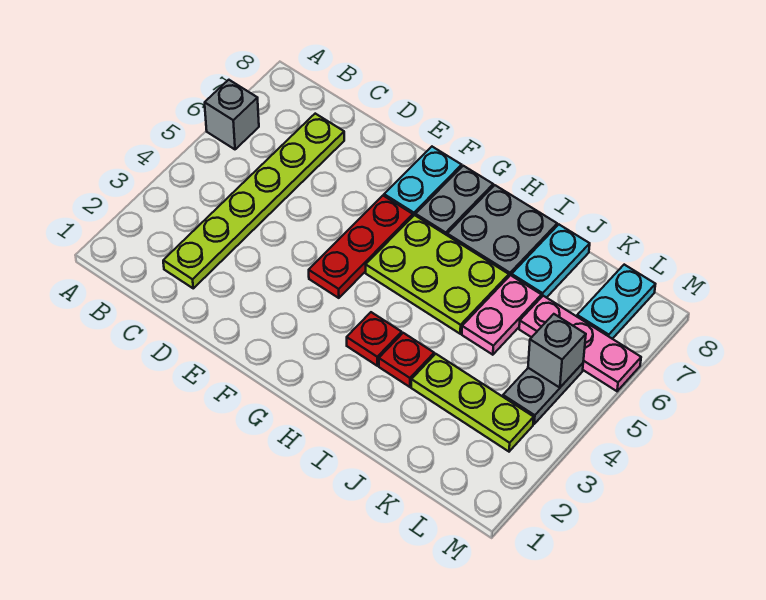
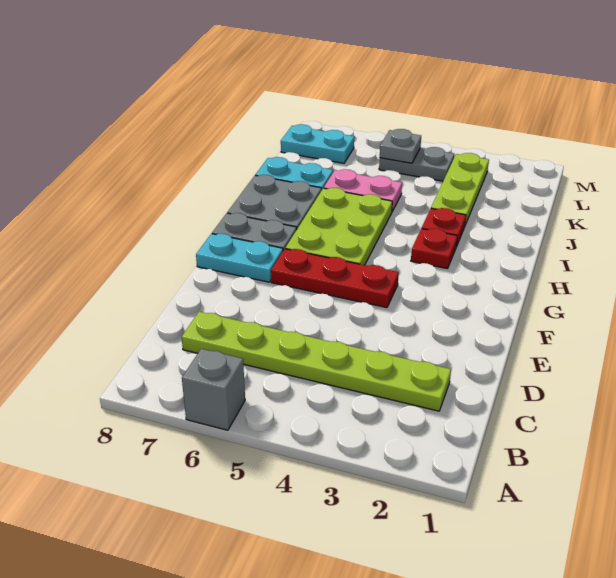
pink 1x3 plate [519,296,641,391] -> none
grey 1x1 brick [528,314,586,388] -> grey 1x1 plate [380,129,421,163]

